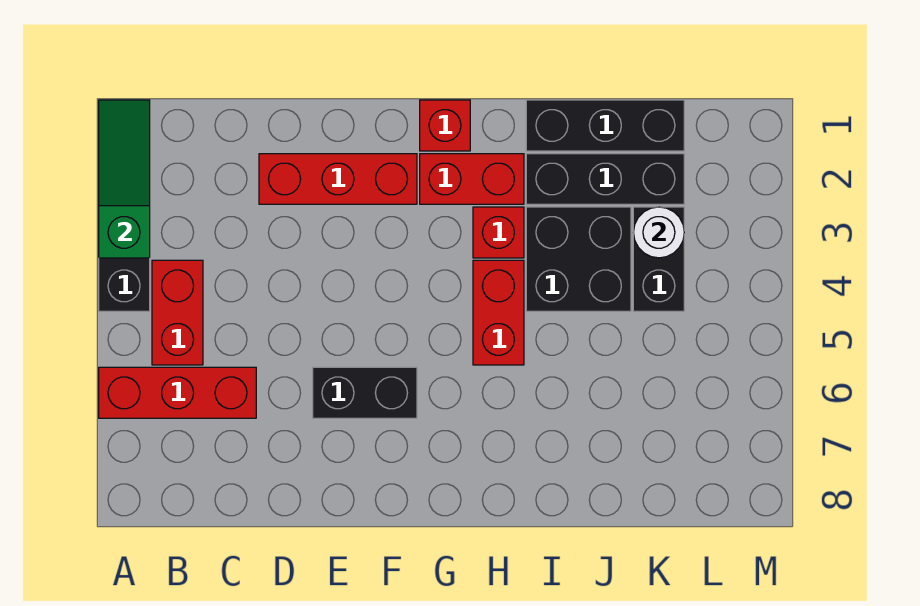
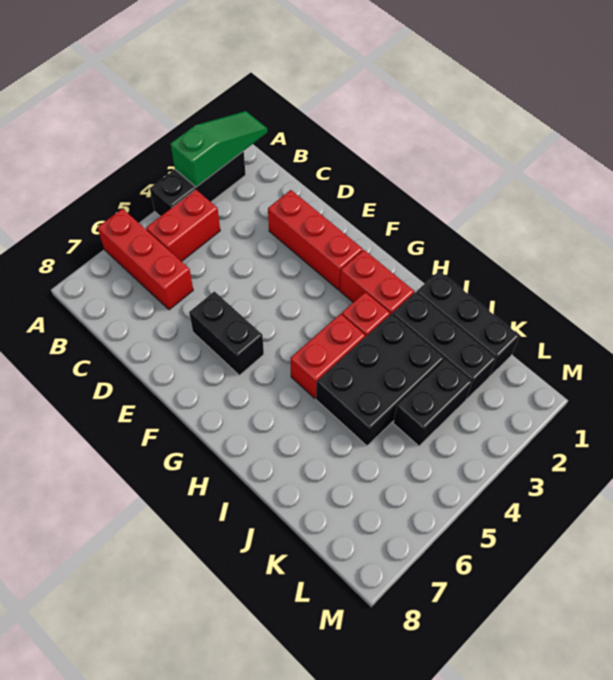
red 1x1 brick [420,100,470,151] -> none
black 2x2 brick [526,207,631,311] -> black 2x3 brick [316,314,444,446]
white 1x1 round brick [633,207,684,258] -> none

